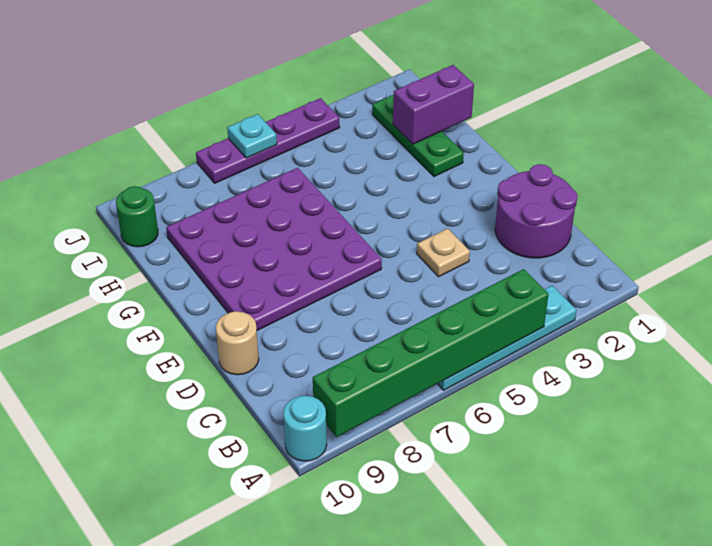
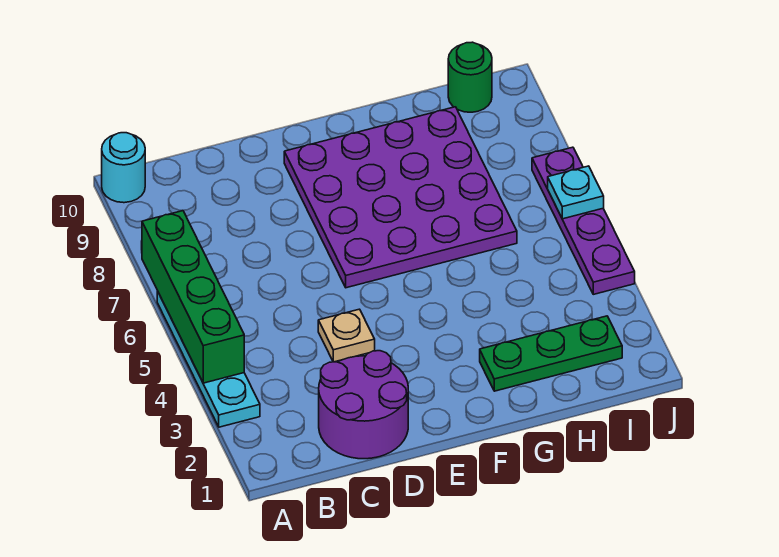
green 1x6 brick [313,269,549,437] -> green 1x4 brick [142,211,244,383]
tan 1x1 round brick [216,311,259,375] -> none
purple 1x2 brick [393,65,474,144] -> none

